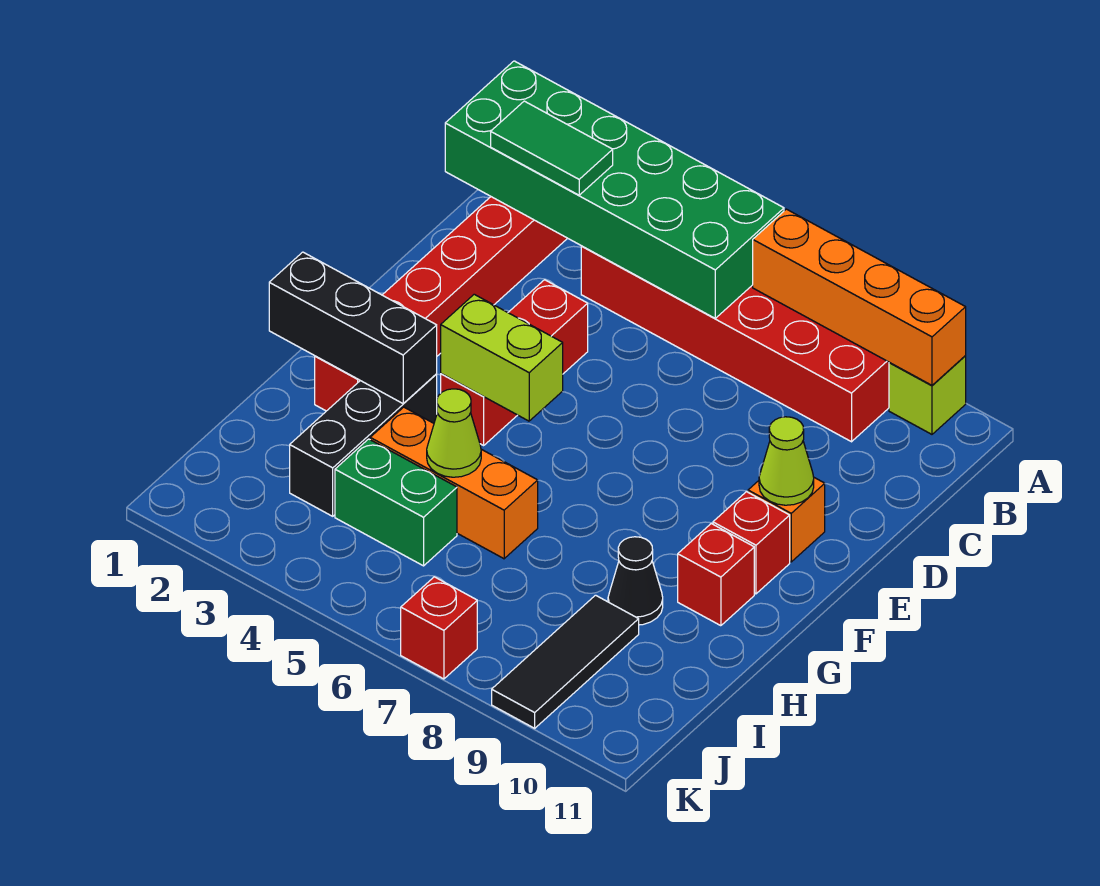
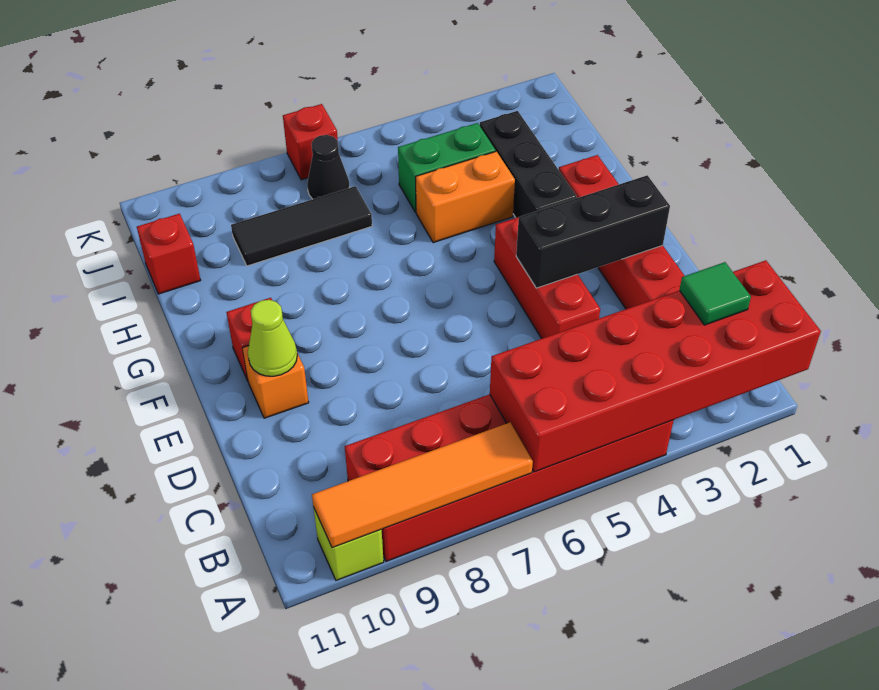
green 2x6 brick [445,61,784,318] -> red 2x6 brick [490,260,821,472]
orange 1x4 brick [753,209,966,385] -> orange 1x4 tile [312,422,533,548]
green 1x2 tile [491,101,613,195] -> green 1x1 tile [679,262,751,325]
lime 1x2 brick [441,294,563,421] -> none
black 1x3 brick [269,252,437,404] -> black 1x3 brick moved to [516,175,670,288]
red 1x1 brick [678,524,754,626] -> red 1x1 brick moved to [137,214,201,294]
orange 1x3 brick [370,407,538,559] -> orange 1x2 brick [416,151,515,243]
lime 1x1 cone [427,389,481,477] -> none
black 1x1 cone [608,537,663,625] -> black 1x1 cone moved to [307,135,349,199]
black 1x3 tile [492,595,639,728] -> black 1x3 tile turned to [231,186,372,266]

